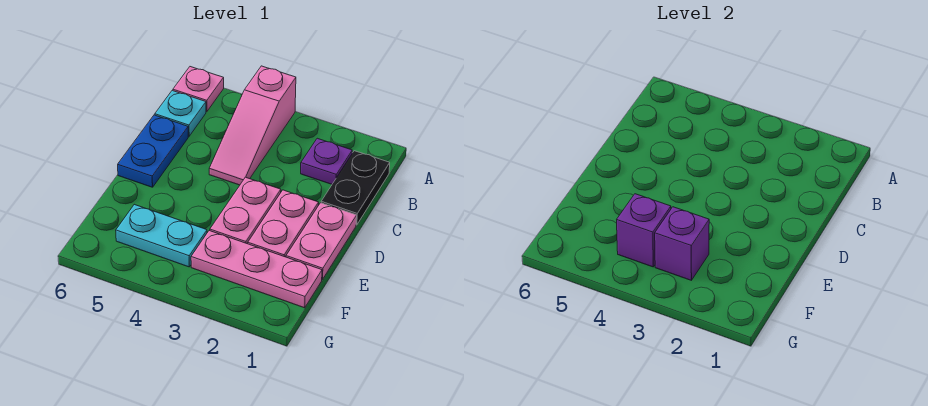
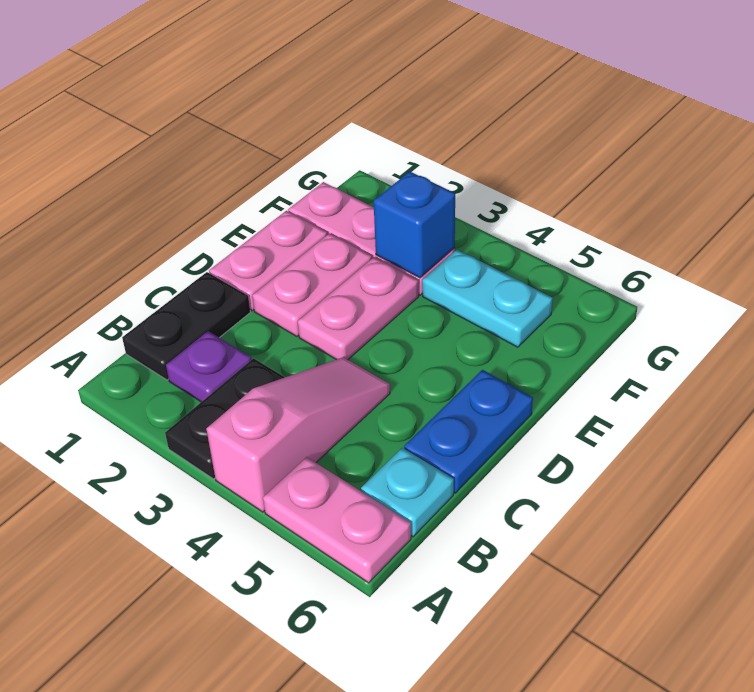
none -> black 1x2 plate [165,358,285,479]
pink 1x1 plate [173,67,224,112] -> pink 1x2 plate [263,457,411,583]
purple 1x1 brick [655,207,709,280] -> blue 1x1 brick [374,171,455,278]
purple 1x1 brick [617,194,671,267] -> none

